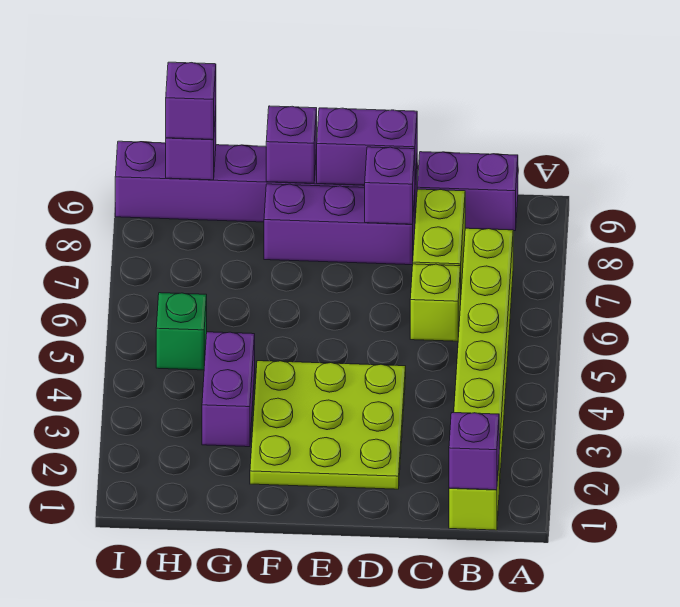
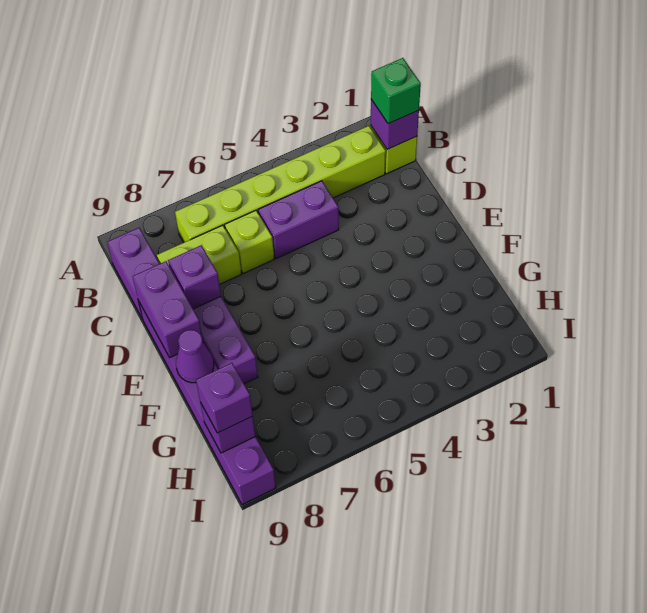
lime 3x3 plate [250,361,406,489] -> none
purple 1x1 brick [266,106,317,183] -> purple 1x1 cone [176,330,214,383]
purple 1x2 brick [202,332,255,447] -> purple 1x2 brick moved to [258,181,339,258]
green 1x1 brick [156,293,207,370] -> green 1x1 brick moved to [371,58,421,124]

